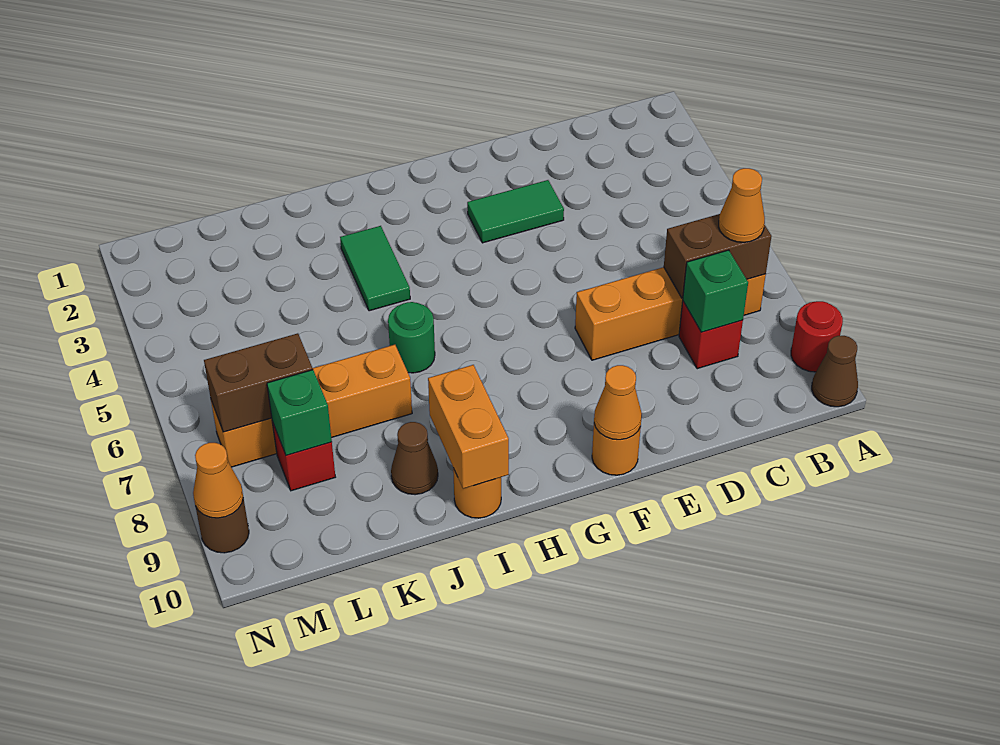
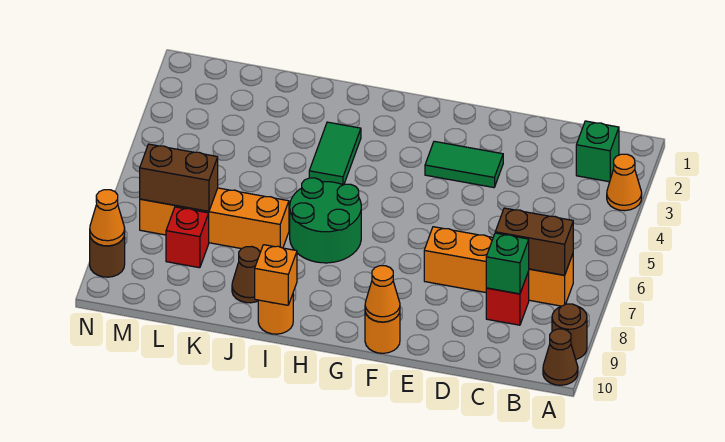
red 1x1 round brick [791,301,843,372] -> brown 1x1 round brick [552,304,587,359]
orange 1x1 cone [719,168,765,242] -> orange 1x1 cone moved to [607,154,642,211]
green 1x1 round brick [388,302,435,373] -> green 2x2 round brick [290,178,361,263]
orange 1x2 brick [428,365,509,489] -> orange 1x1 brick [255,245,297,305]
green 1x1 brick [267,370,332,456] -> green 1x1 brick moved to [576,121,619,182]

